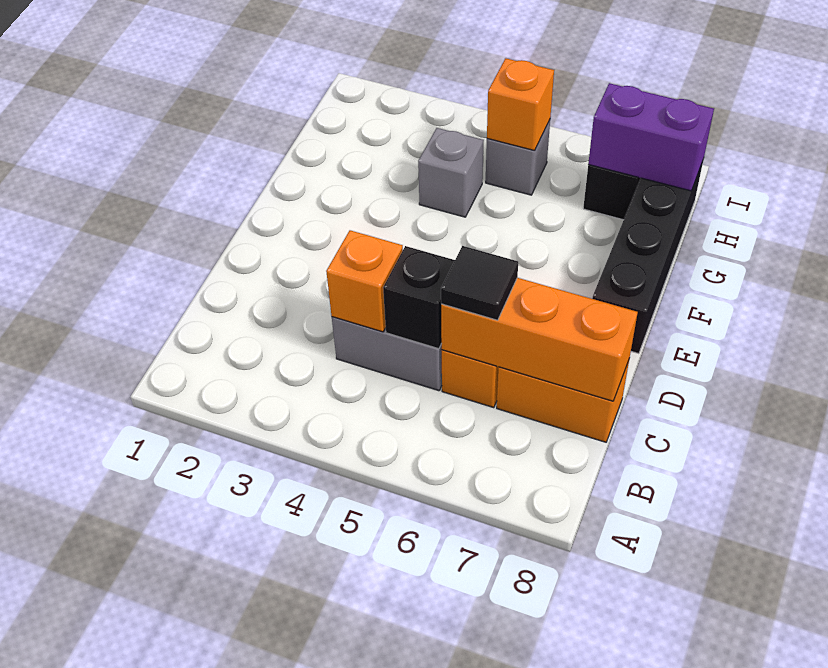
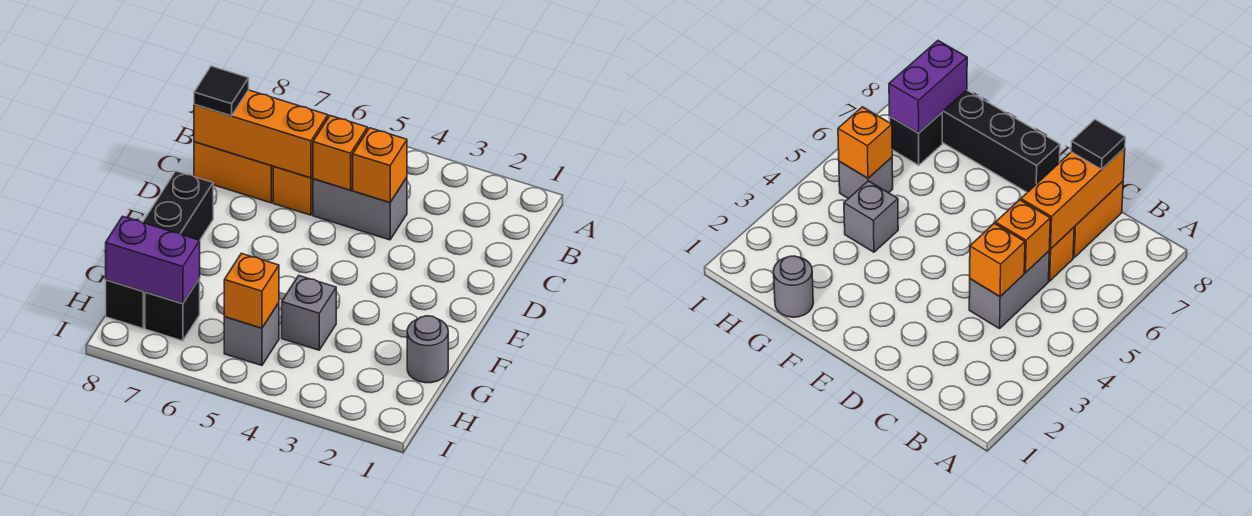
black 1x1 brick [383,246,455,349] -> orange 1x1 brick [313,116,367,190]
black 1x1 tile [441,246,518,320] -> black 1x1 tile moved to [194,66,249,116]
none -> grey 1x1 round brick [407,316,448,383]

